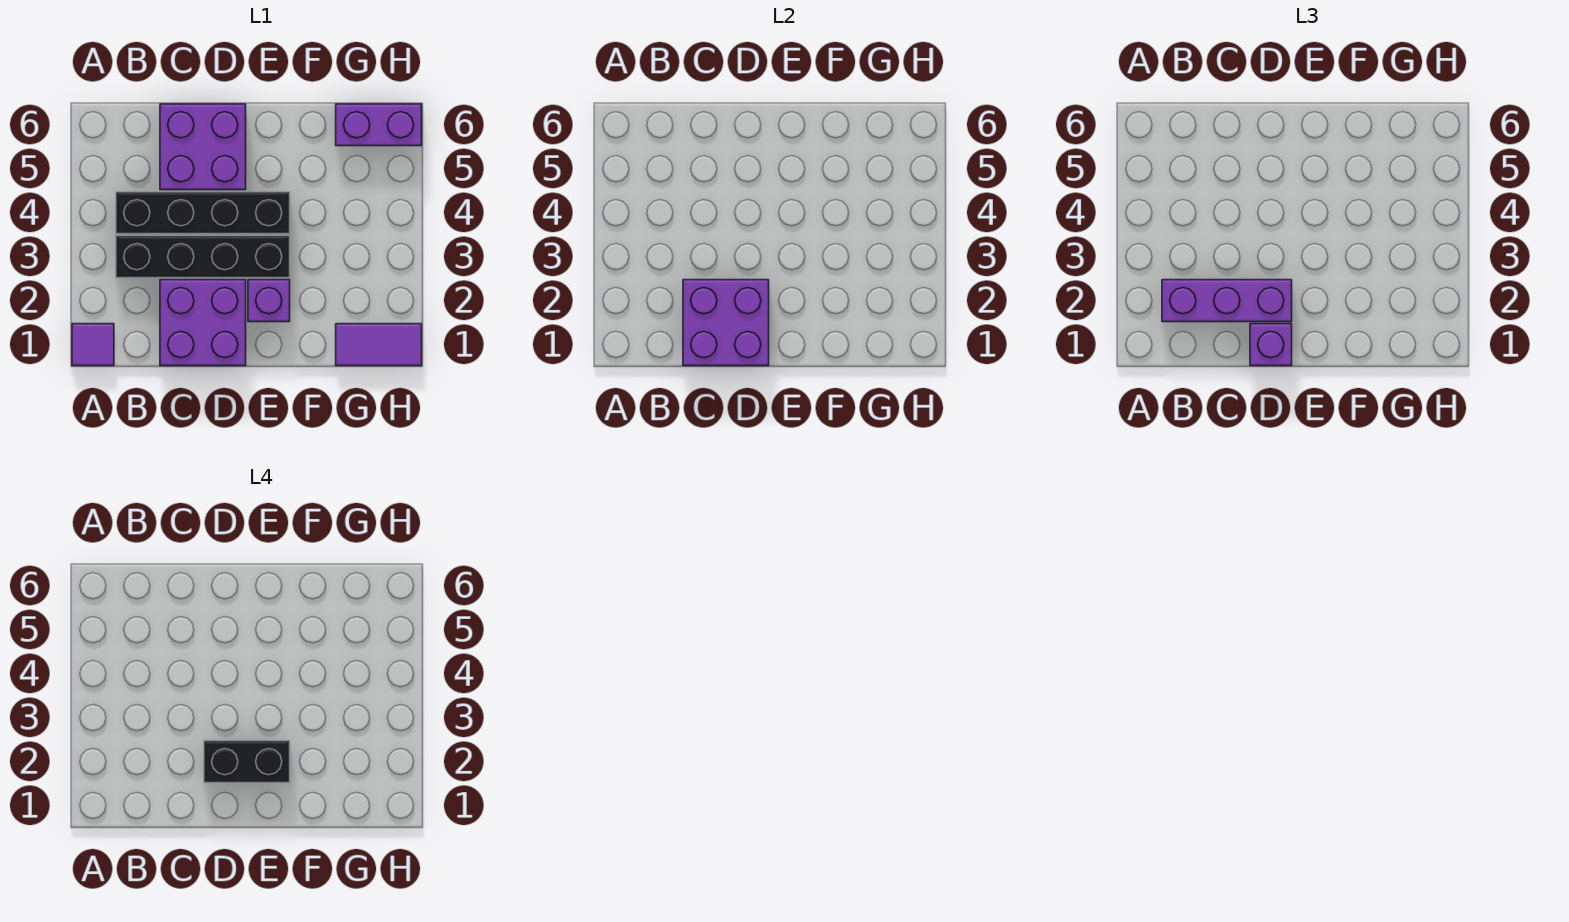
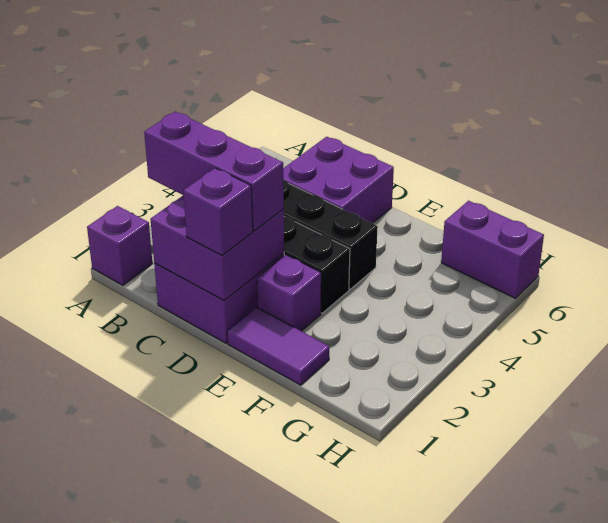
purple 1x1 tile [72,324,114,366] -> purple 1x1 brick [87,206,153,285]
black 1x2 brick [204,741,290,783] -> none
purple 1x2 tile [336,324,422,366] -> purple 1x2 tile moved to [227,307,329,385]

